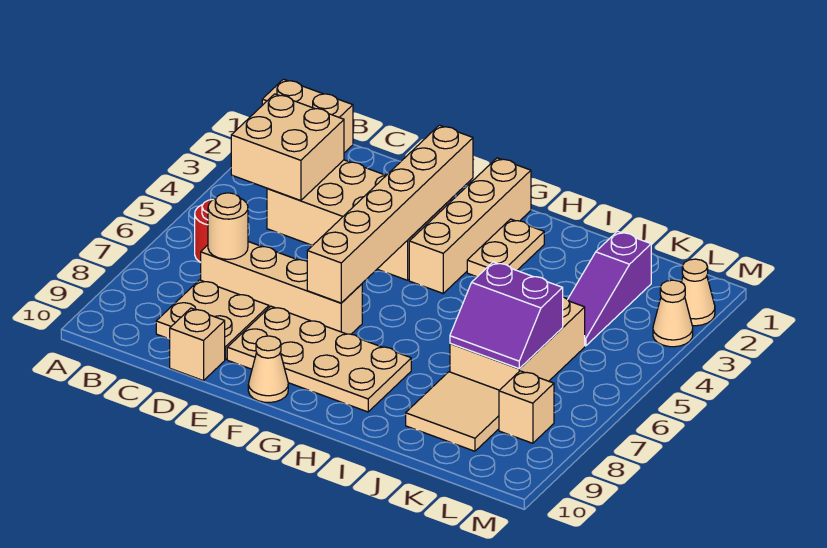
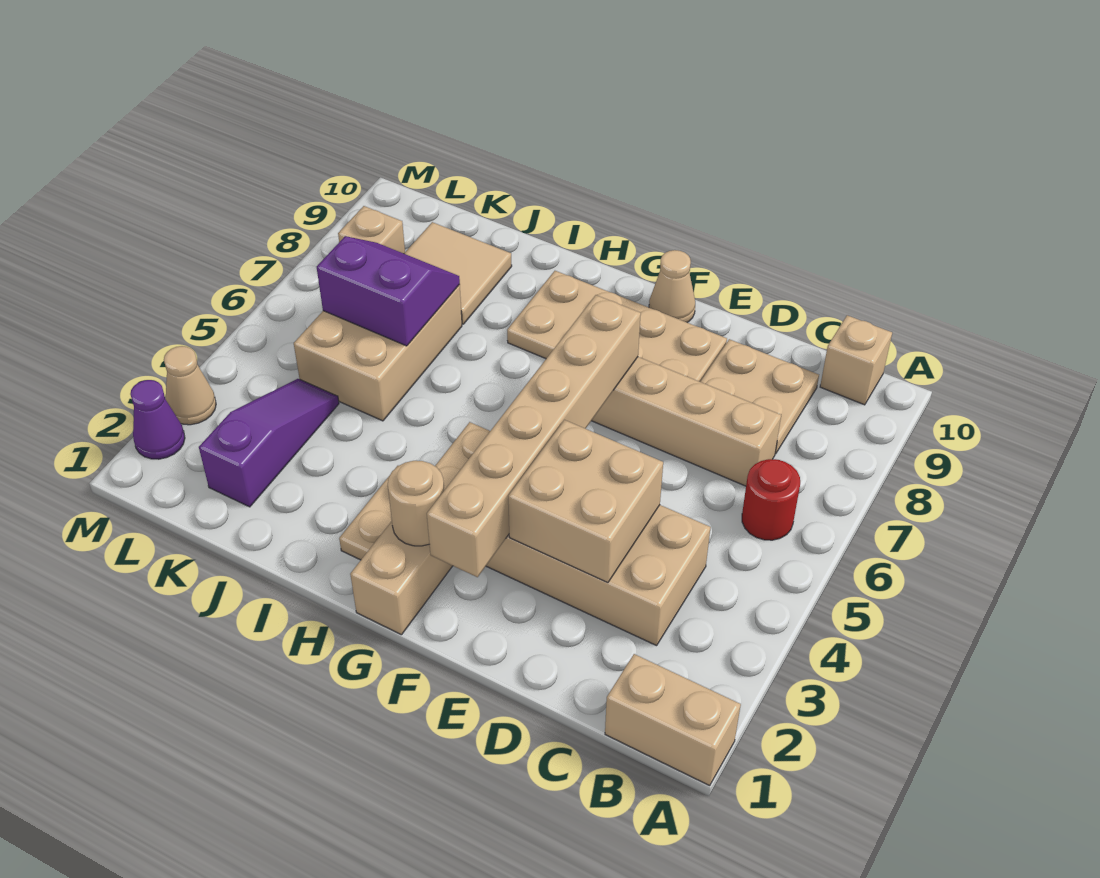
tan 2x2 brick [231,94,344,201] -> tan 2x2 brick moved to [508,420,663,583]
tan 1x1 round brick [208,193,248,259] -> tan 1x1 round brick moved to [388,461,444,546]
tan 1x1 brick [170,308,225,381] -> tan 1x1 brick moved to [820,315,892,405]
tan 1x1 cone [681,259,715,326] -> purple 1x1 cone [130,380,185,459]

